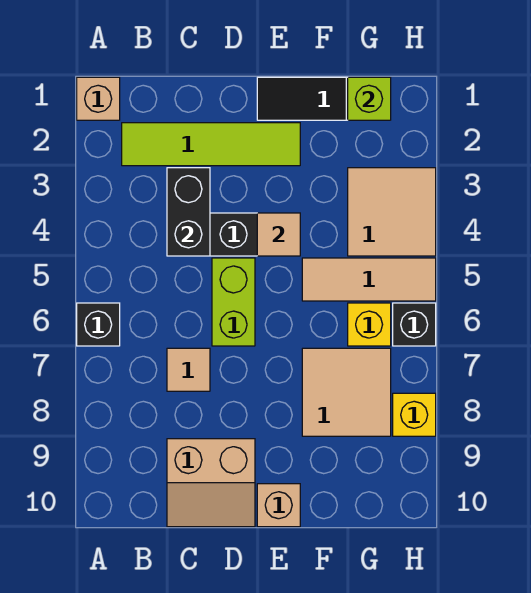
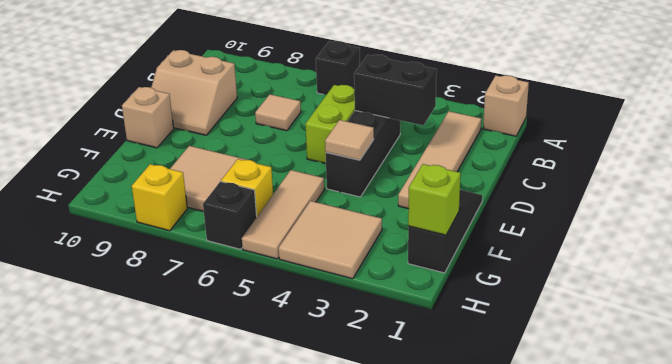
lime 1x4 tile [122,123,300,166] -> tan 1x4 tile [398,111,481,209]
tan 2x2 slope [167,439,255,527] -> tan 2x2 slope turned to [151,50,237,135]
lime 1x2 brick [212,258,255,346] -> lime 1x2 brick turned to [306,85,355,164]

